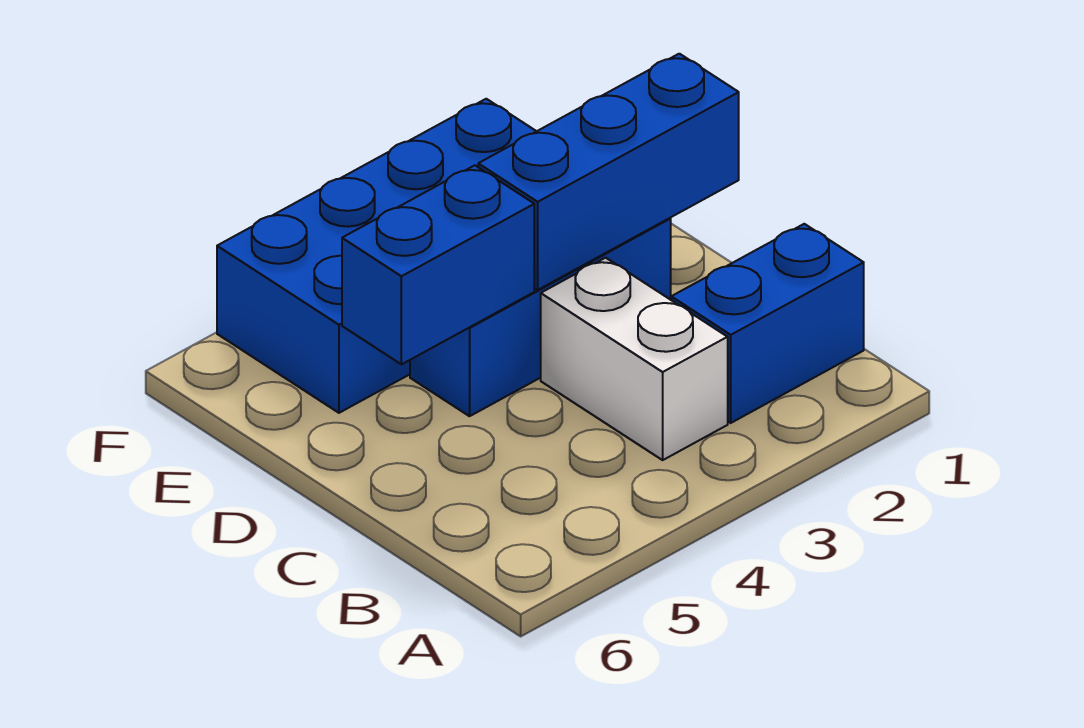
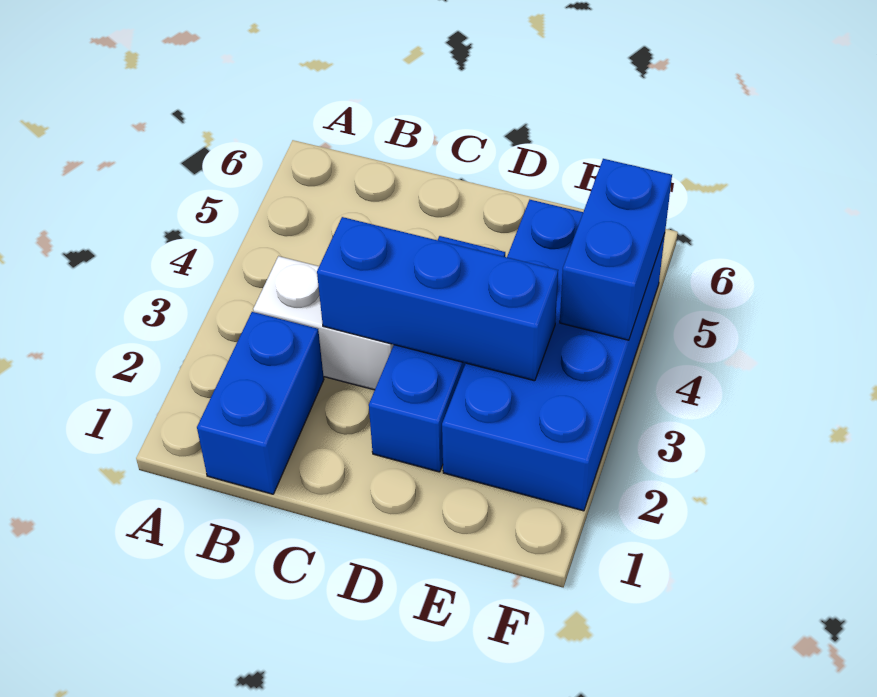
blue 1x3 brick [478,54,739,290] -> blue 1x3 brick turned to [317,217,558,381]
blue 1x2 brick [342,165,534,364] -> blue 1x2 brick moved to [560,159,672,340]

